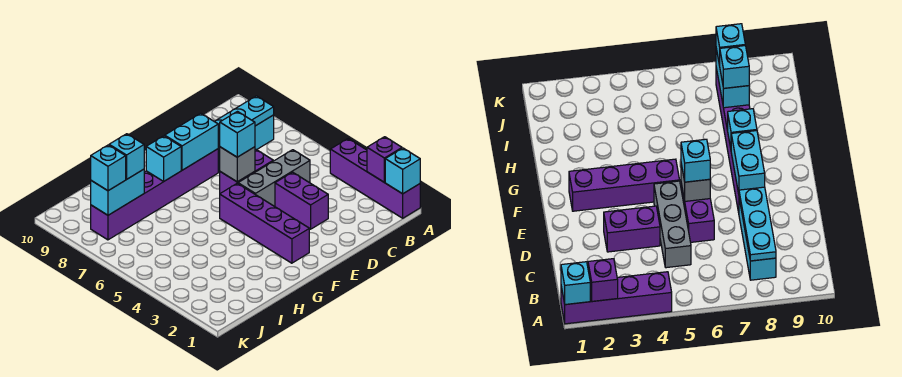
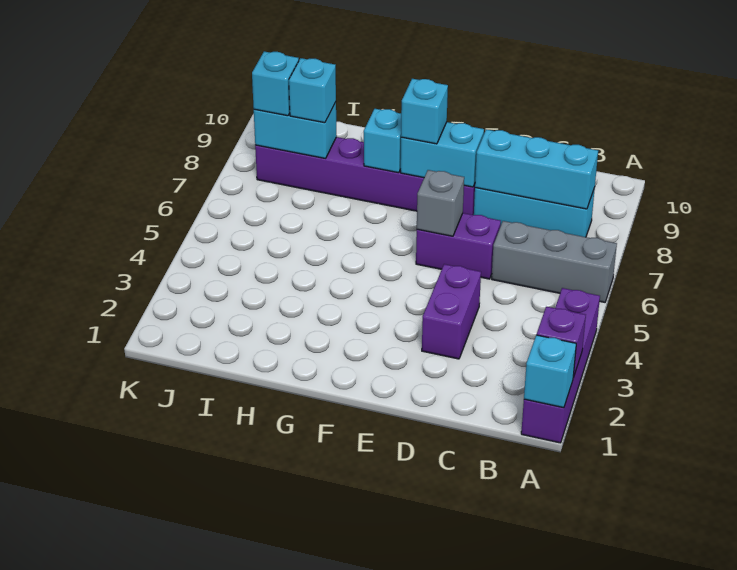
cyan 1x3 plate [214,96,274,148] -> cyan 1x3 brick [475,129,598,209]
grey 1x3 brick [238,150,310,206] -> grey 1x3 brick moved to [492,221,617,302]
cyan 1x1 brick [220,112,255,157] -> cyan 1x1 brick moved to [401,79,448,144]
purple 1x4 brick [220,183,309,263] -> none

